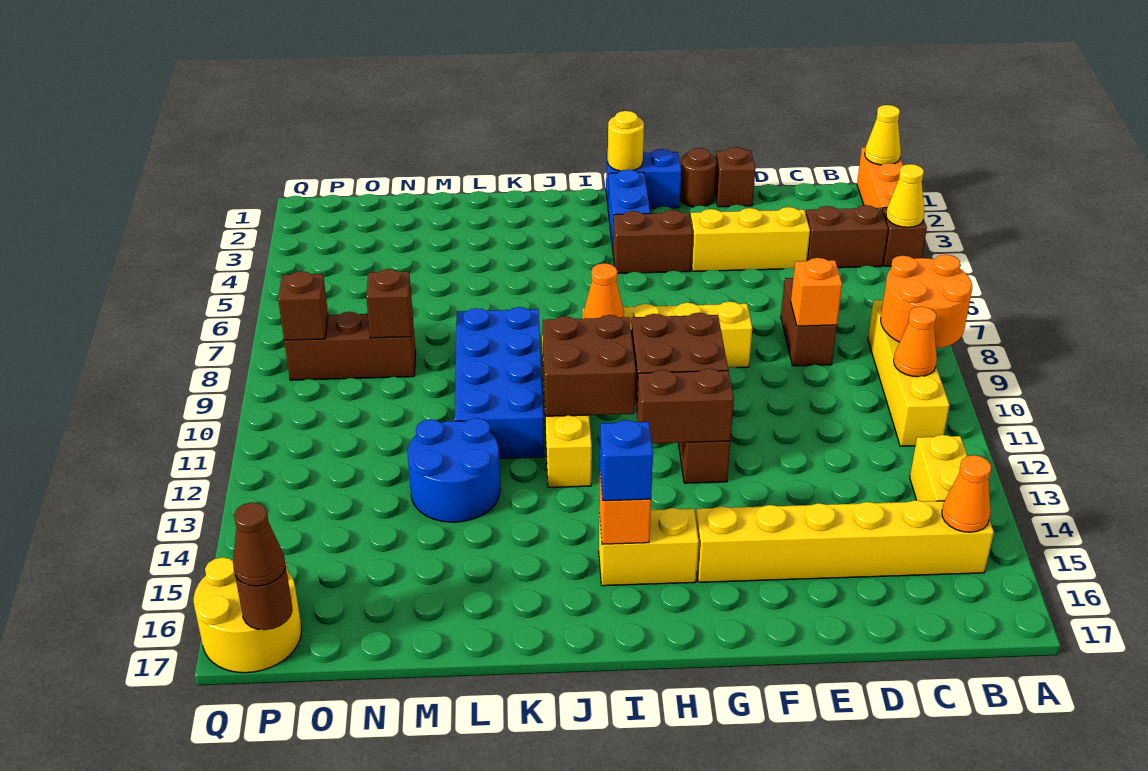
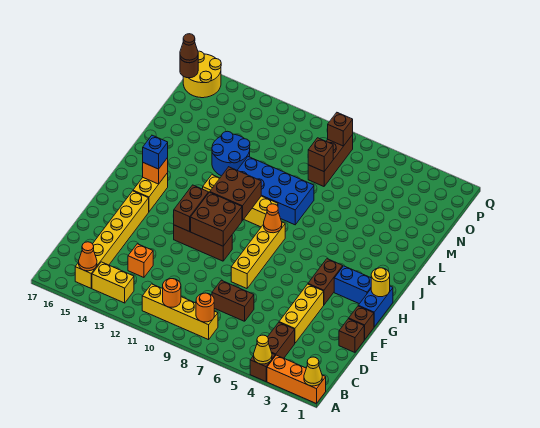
orange 2x2 round brick [881,254,972,348] -> orange 1x1 round brick [196,293,214,322]
orange 1x1 cone [894,307,937,377] -> orange 1x1 round brick [163,279,181,307]
orange 1x1 brick [791,258,842,326] -> orange 1x1 brick moved to [128,244,153,277]
brown 1x1 round brick [680,148,716,207] -> brown 1x1 brick [349,306,374,340]

